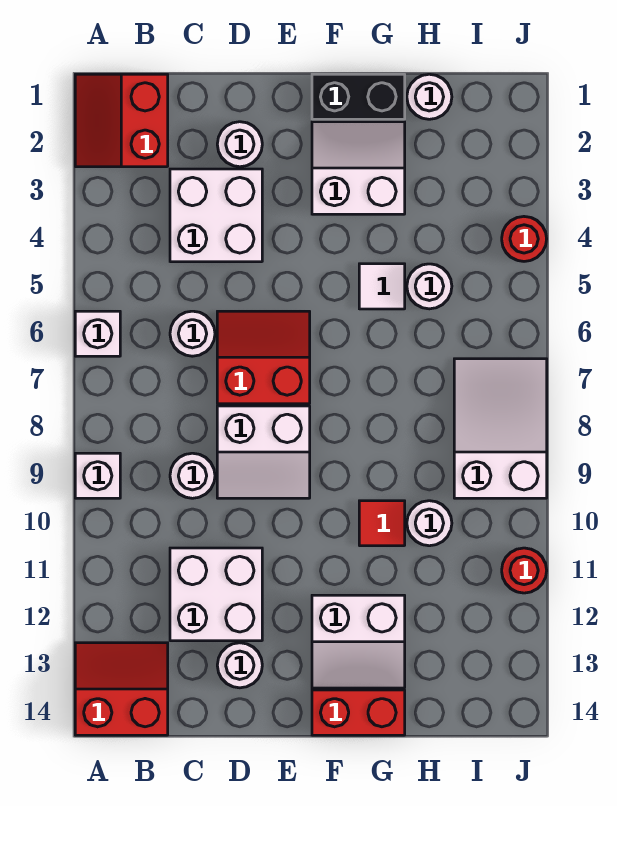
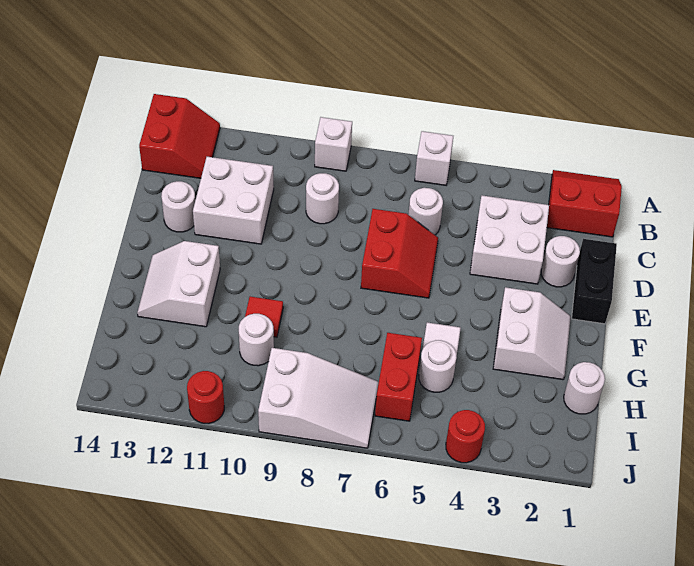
white 2x2 slope [217,406,310,498] -> none
black 1x2 brick [312,74,405,119] -> black 1x2 brick moved to [572,239,617,324]
red 1x2 brick [312,690,405,735] -> red 1x2 brick moved to [375,333,422,421]

